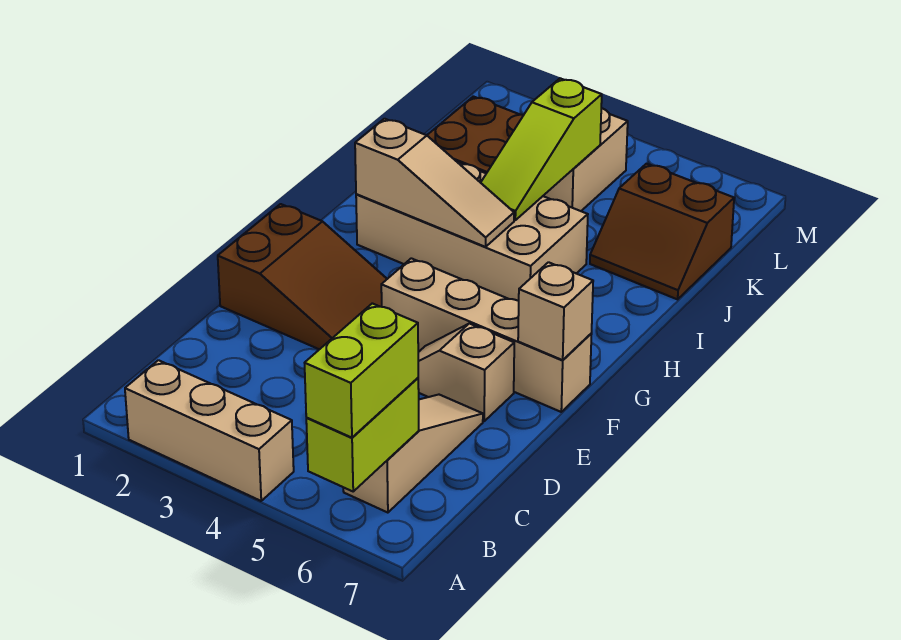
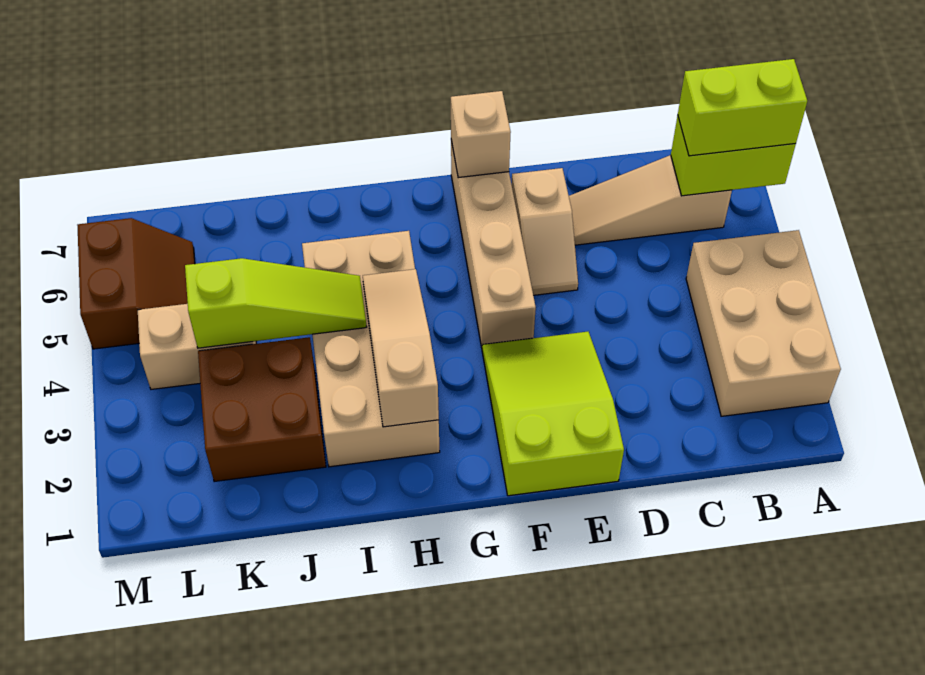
tan 1x3 brick [125,360,294,501] -> tan 2x3 brick [686,230,841,416]
brown 2x3 slope [218,204,387,349] -> lime 2x3 slope [482,332,624,496]
brown 2x2 slope [590,164,734,299] -> brown 2x2 slope moved to [77,218,195,349]

